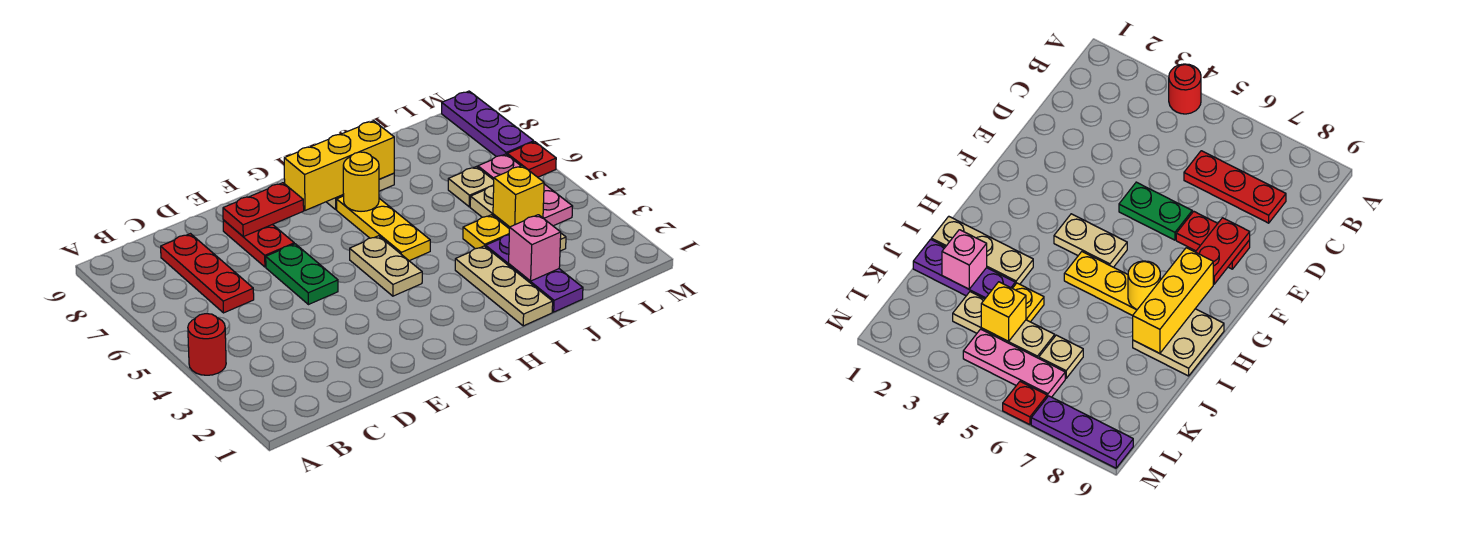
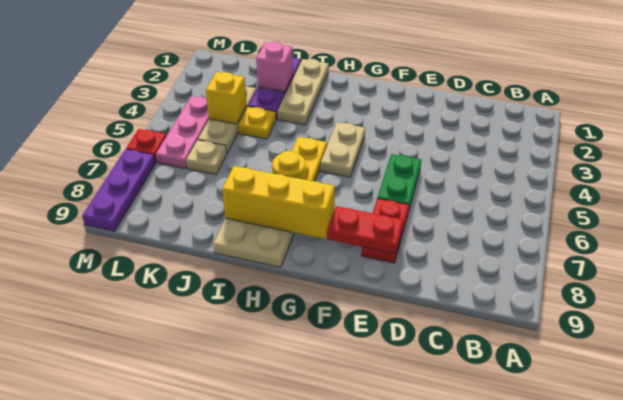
red 1x1 round brick [188,314,226,375] -> none
red 1x3 plate [161,234,254,313] -> none

